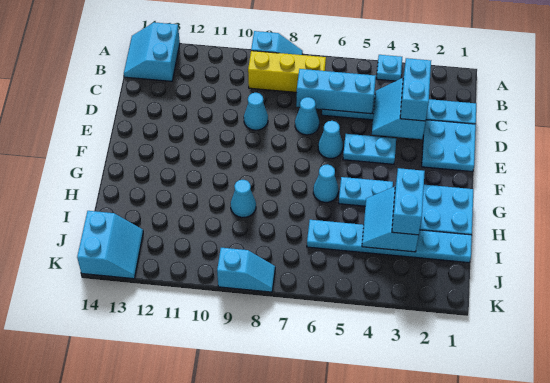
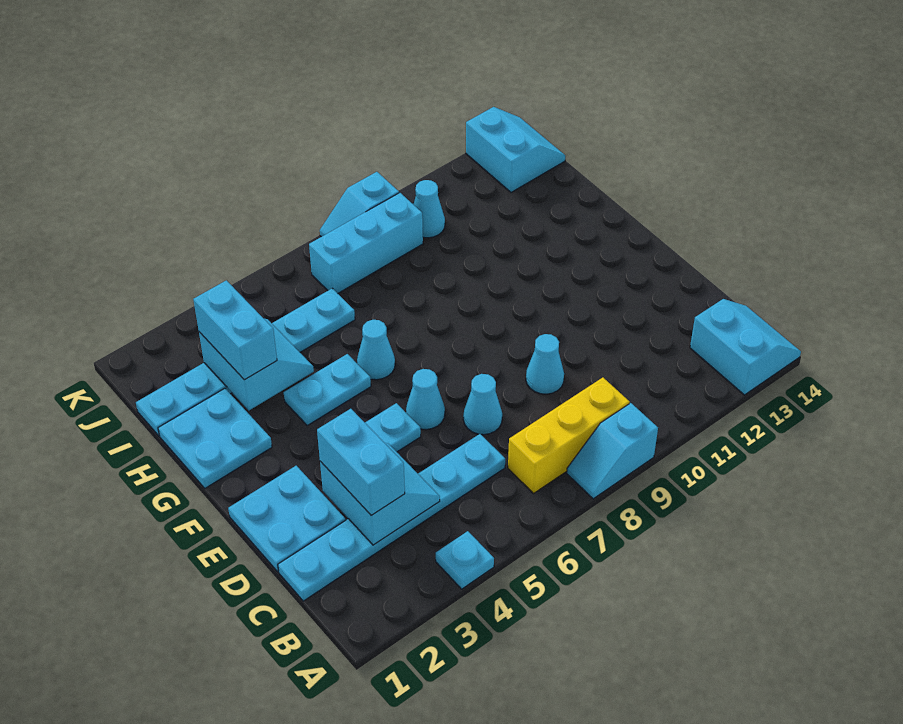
cyan 1x3 brick [296,69,376,114] -> cyan 1x3 brick moved to [309,193,423,293]
cyan 1x1 cone [231,180,256,218] -> cyan 1x1 cone moved to [413,180,445,238]
cyan 2x2 slope [77,211,143,279] -> cyan 2x2 slope turned to [466,107,565,192]

